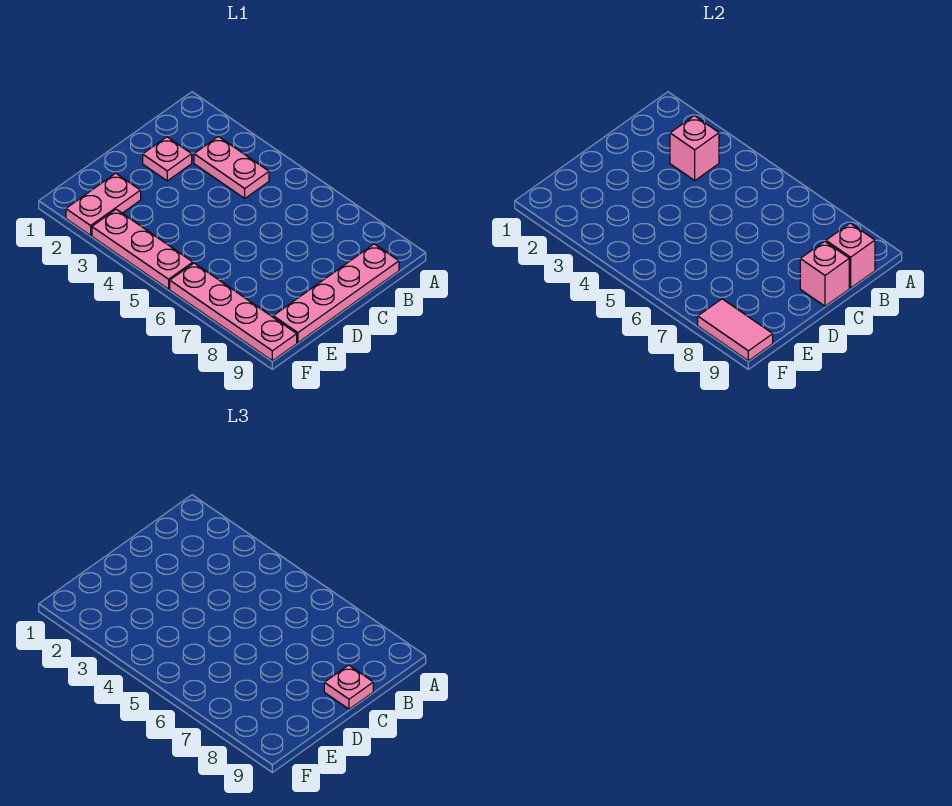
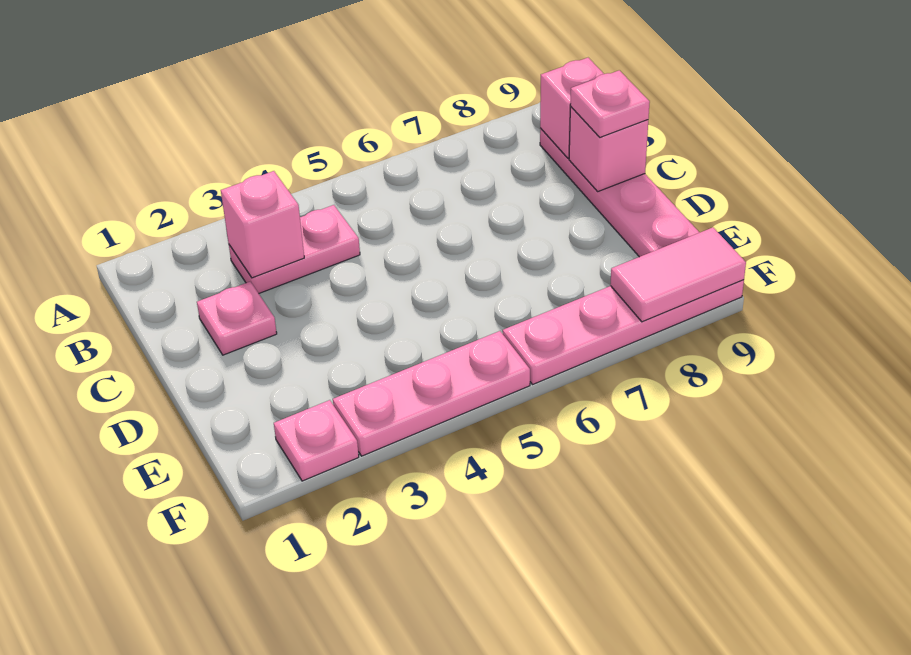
pink 1x2 plate [66,173,141,235] -> pink 1x1 plate [274,400,359,481]

